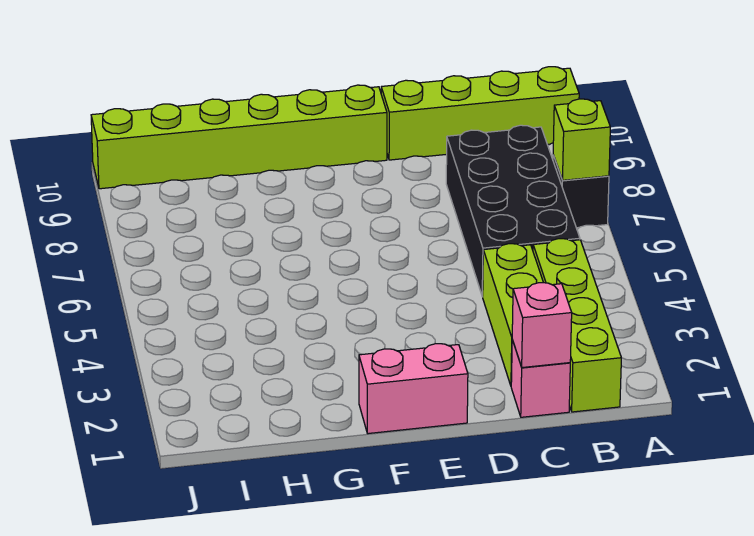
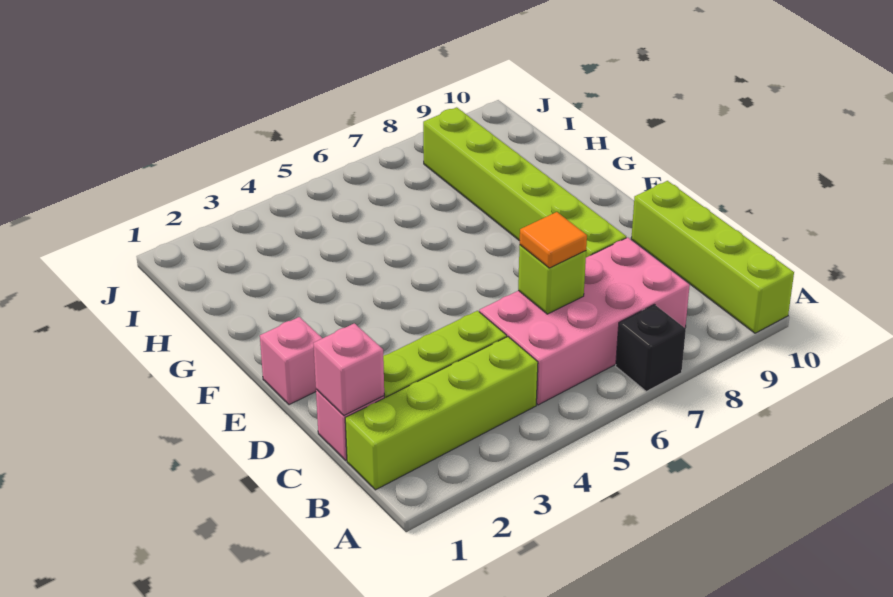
lime 1x1 brick [553,99,610,180] -> lime 1x1 brick moved to [518,245,586,314]
black 2x4 brick [446,125,580,297] -> pink 2x4 brick [479,237,690,405]
none -> orange 1x1 tile [520,212,587,268]
pink 1x2 brick [359,344,468,434] -> pink 1x1 brick [260,317,322,405]
lime 1x6 brick [91,85,387,189] -> lime 1x6 brick moved to [423,107,626,257]

